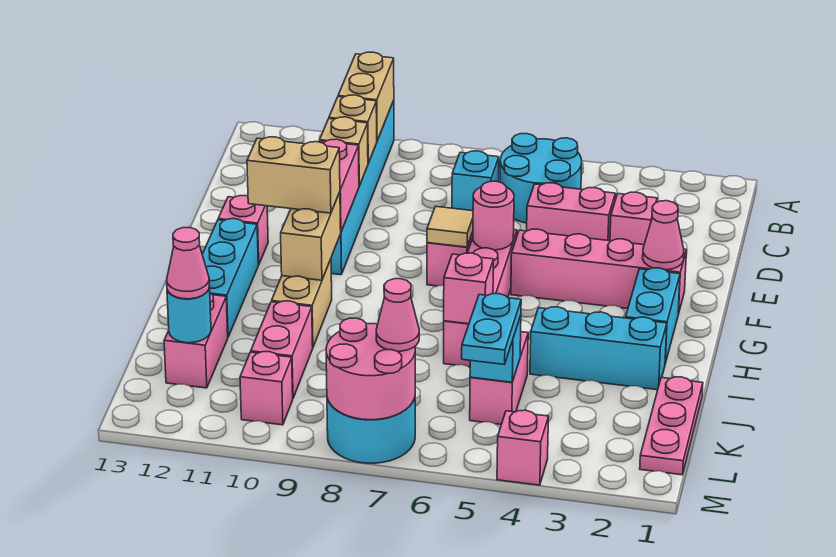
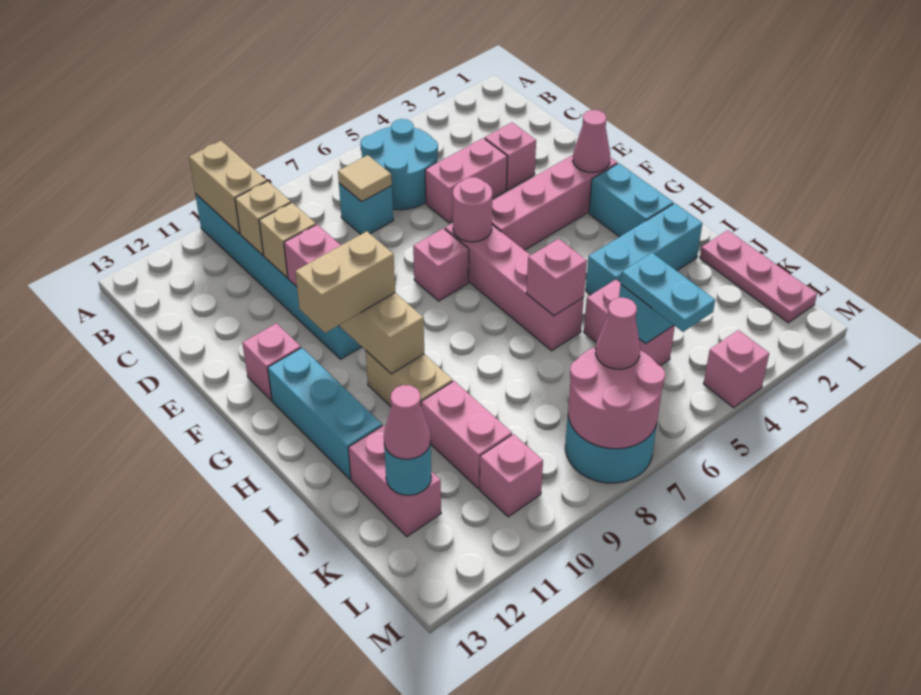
tan 1x1 tile [427,206,473,247] -> tan 1x1 tile moved to [338,155,392,202]

